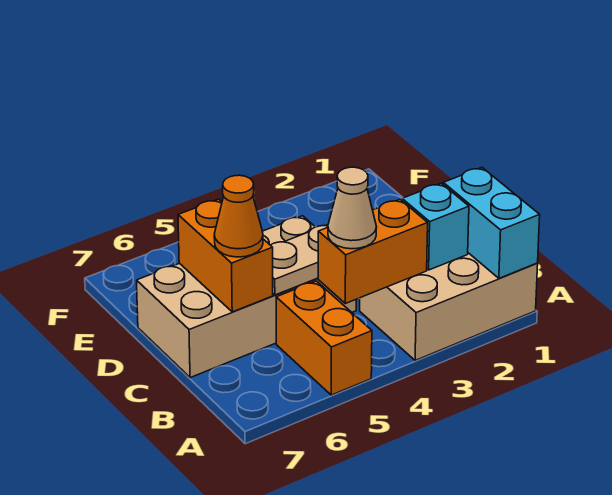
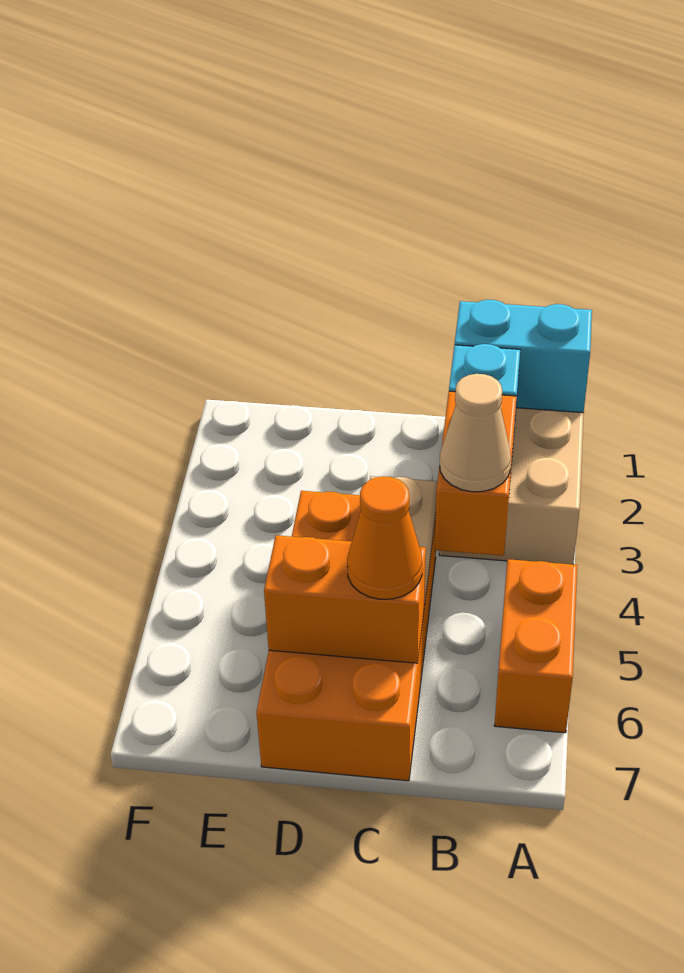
orange 1x2 brick [276,281,372,395] -> orange 1x2 brick turned to [494,559,577,733]
tan 2x4 brick [137,216,356,378] -> orange 2x4 brick [256,491,436,781]

